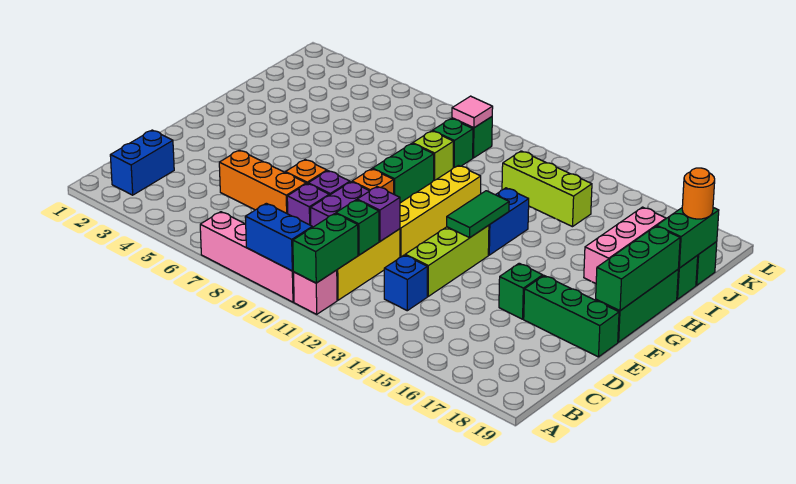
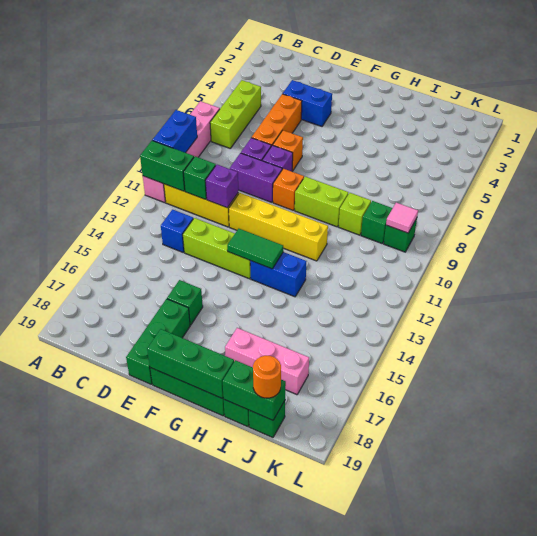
blue 1x2 brick [110,130,174,195] -> blue 1x2 brick moved to [283,80,332,126]
green 1x2 brick [372,143,434,203] -> lime 1x2 brick [295,177,348,227]
lime 1x3 brick [502,151,592,227] -> lime 1x3 brick moved to [210,80,261,148]

